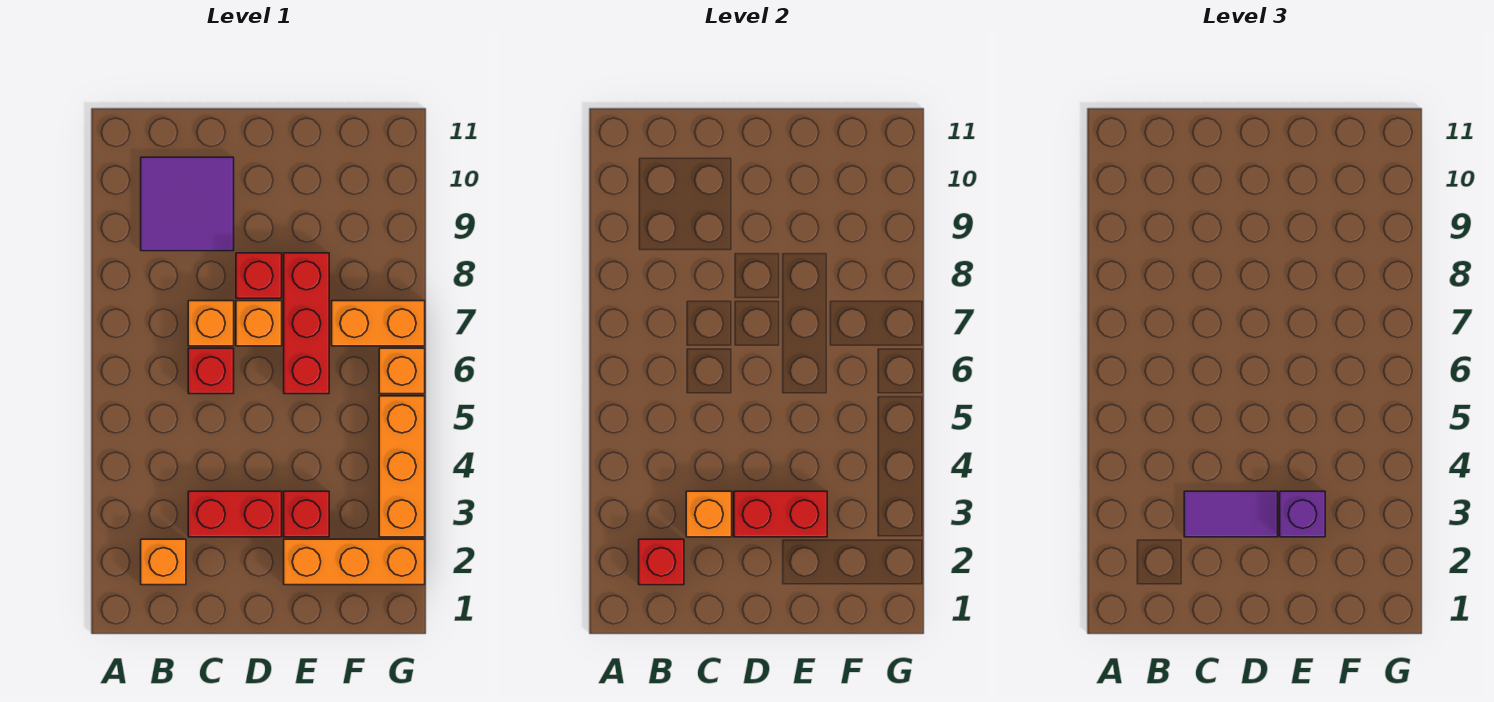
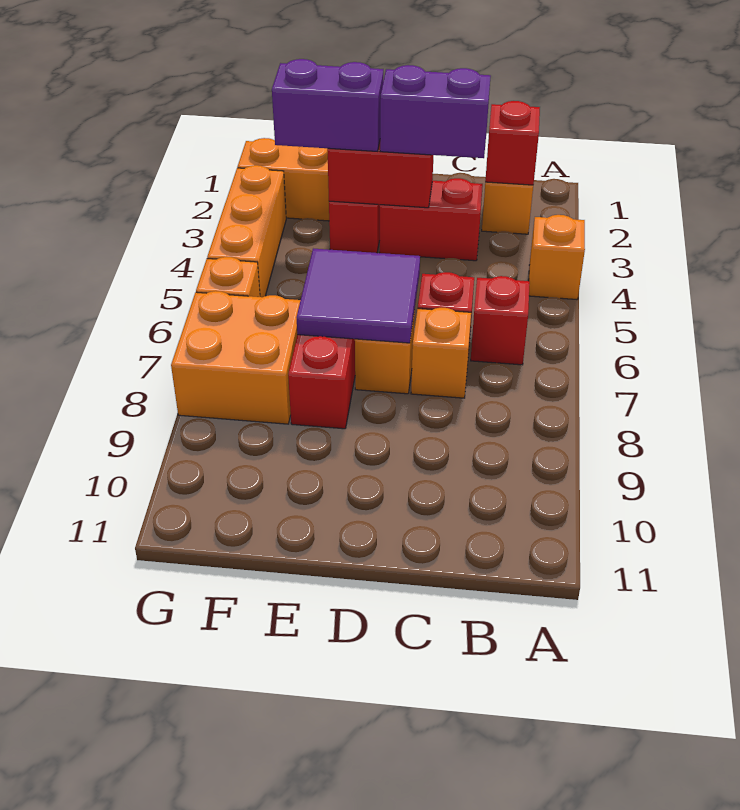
purple 2x2 tile [141,157,234,251] -> purple 2x2 tile moved to [297,249,420,343]
orange 1x1 brick [686,491,732,537] -> orange 1x1 brick moved to [529,215,585,299]
purple 1x2 tile [1184,491,1278,537] -> purple 1x2 brick [380,65,491,158]
red 1x1 brick [236,253,282,298] -> red 1x1 brick moved to [471,276,530,365]
purple 1x1 brick [1280,491,1325,537] -> purple 1x2 brick [272,59,383,151]
orange 1x2 brick [332,301,425,346] -> orange 2x2 brick [171,291,301,424]

